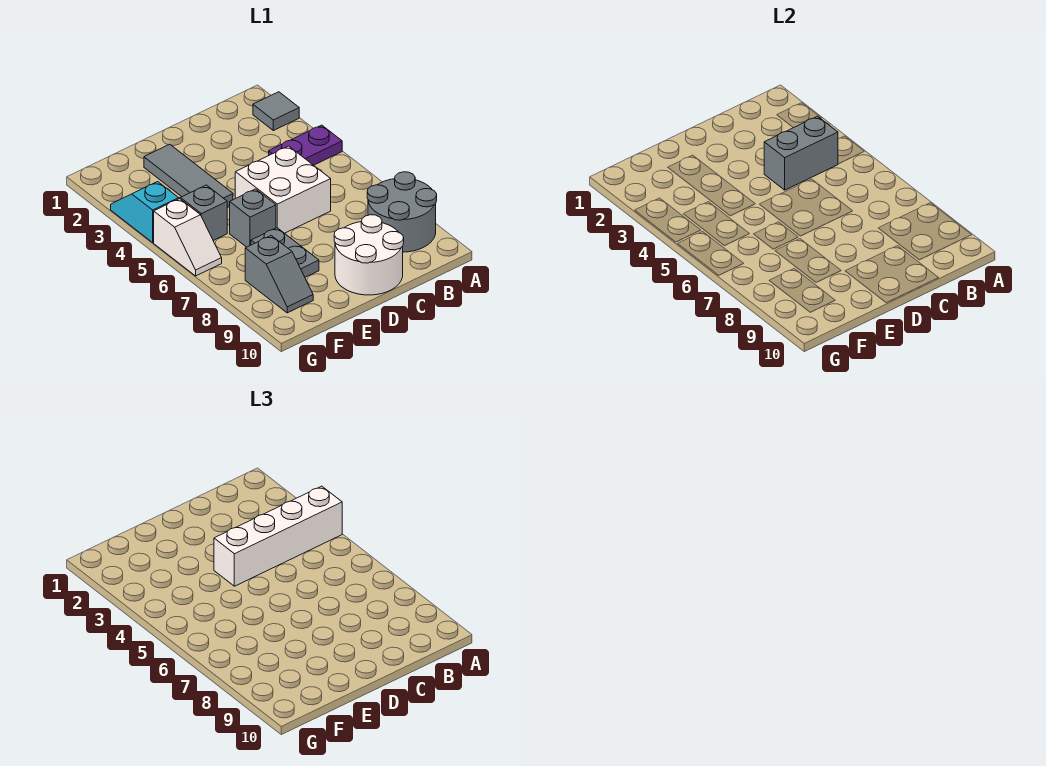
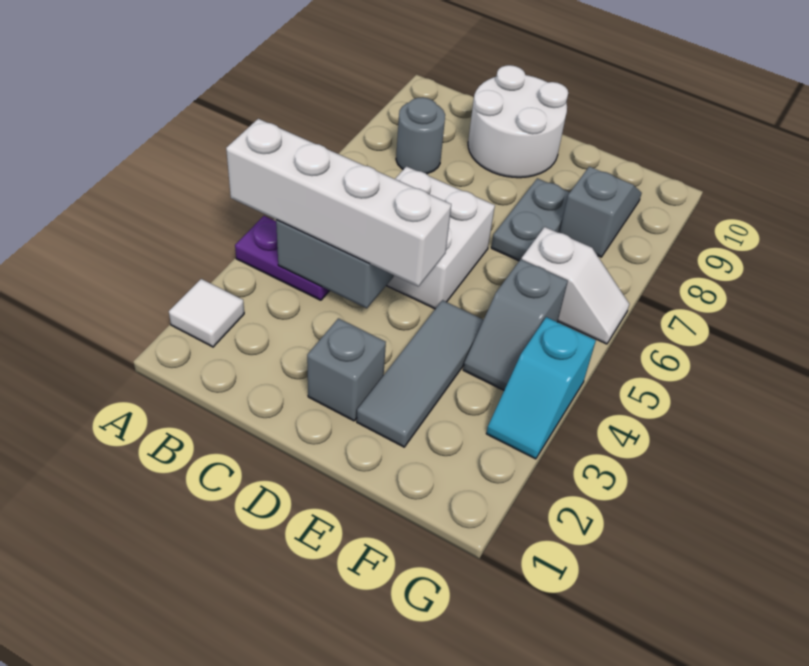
grey 1x1 tile [253,92,299,131] -> white 1x1 tile [169,279,244,347]
grey 2x2 round brick [367,172,437,252] -> grey 1x1 round brick [396,97,445,174]
grey 1x1 brick [230,189,276,247] -> grey 1x1 brick moved to [307,318,386,421]
white 1x2 slope [154,199,222,276] -> white 1x2 slope turned to [522,227,629,344]

